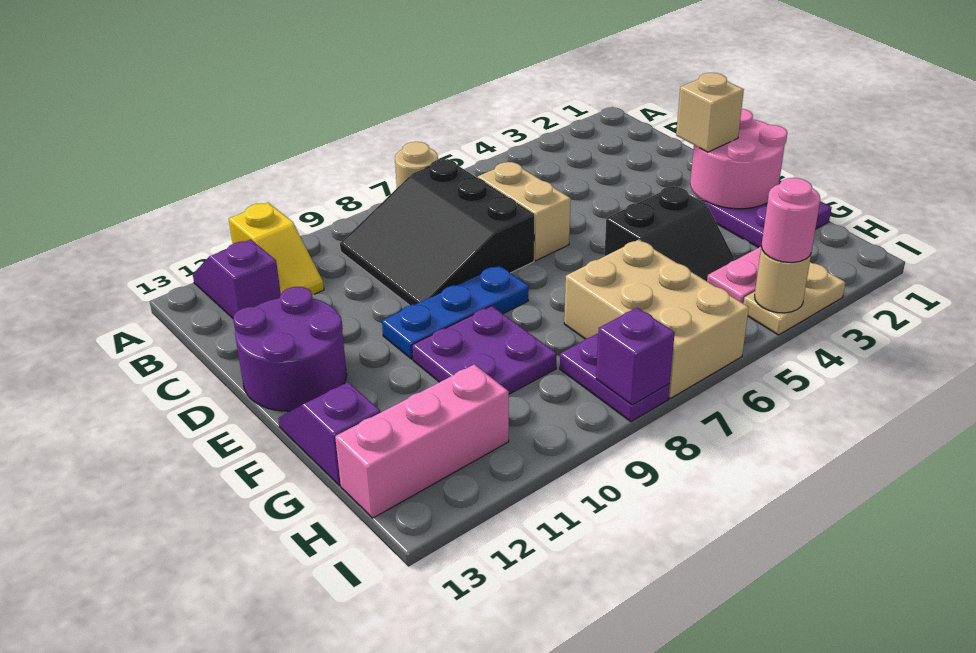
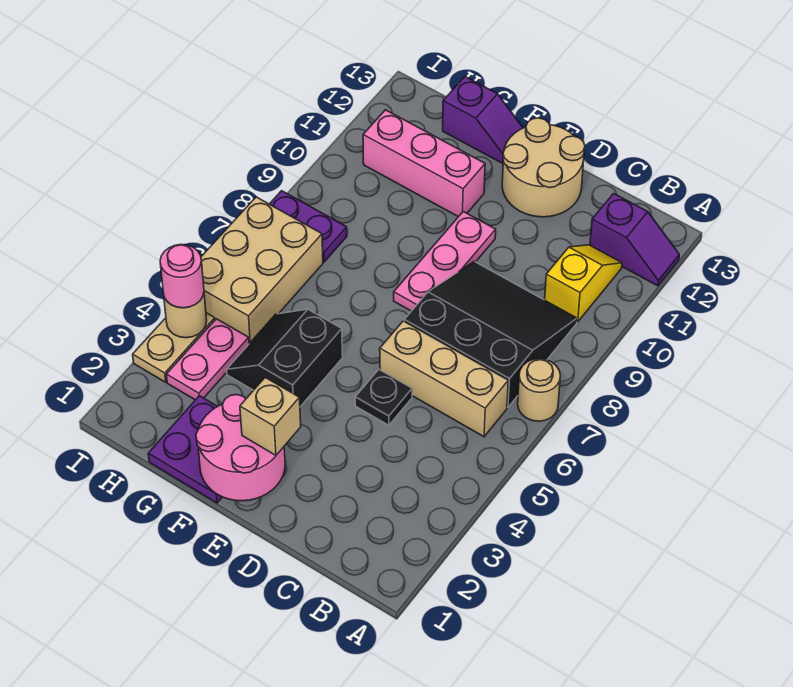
yellow 1x2 slope [229,203,324,295] -> yellow 1x2 slope turned to [545,245,622,322]
tan 1x2 brick [478,162,571,261] -> tan 1x3 brick [380,321,508,437]
none -> black 1x1 plate [355,370,412,425]
purple 2x2 round brick [233,287,347,411] -> tan 2x2 round brick [502,118,585,217]
blue 1x3 plate [382,265,529,359] -> pink 1x3 plate [394,212,496,311]
purple 2x2 plate [412,306,557,394] -> none
tan 2x3 brick [564,240,749,399] -> tan 2x3 brick turned to [201,197,323,344]
pink 1x3 brick [335,364,509,518] -> pink 1x3 brick turned to [363,110,485,217]
purple 1x1 brick [596,308,675,405] -> none

